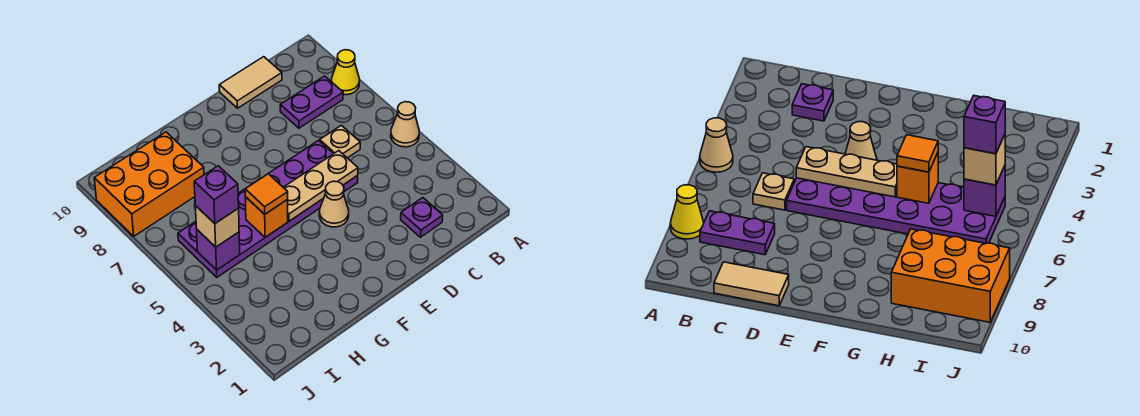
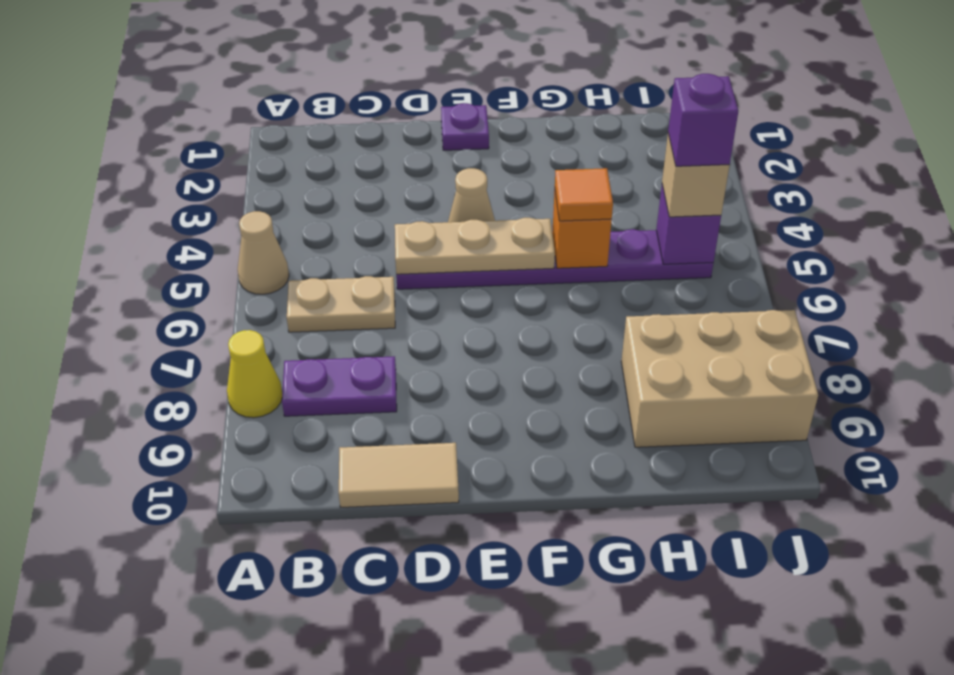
purple 1x1 plate [401,198,443,237] -> purple 1x1 plate moved to [441,103,489,150]
tan 1x1 plate [320,125,360,158] -> tan 1x2 plate [287,276,395,332]
purple 2x6 plate [178,140,358,277] -> purple 1x6 plate [396,229,713,289]
orange 2x3 brick [94,132,204,236] -> tan 2x3 brick [621,310,818,447]

